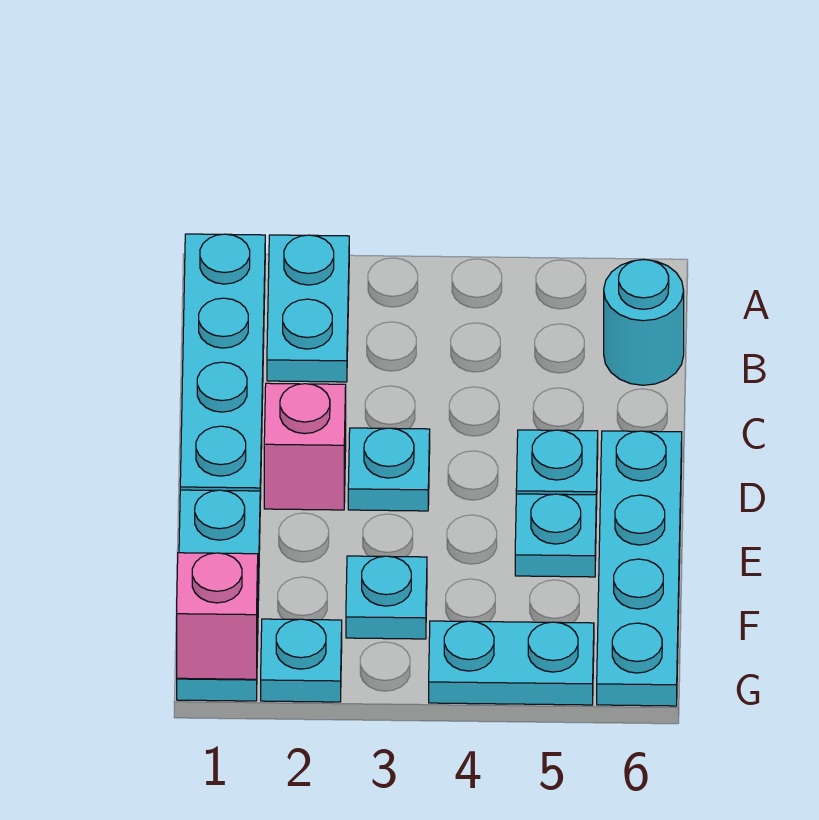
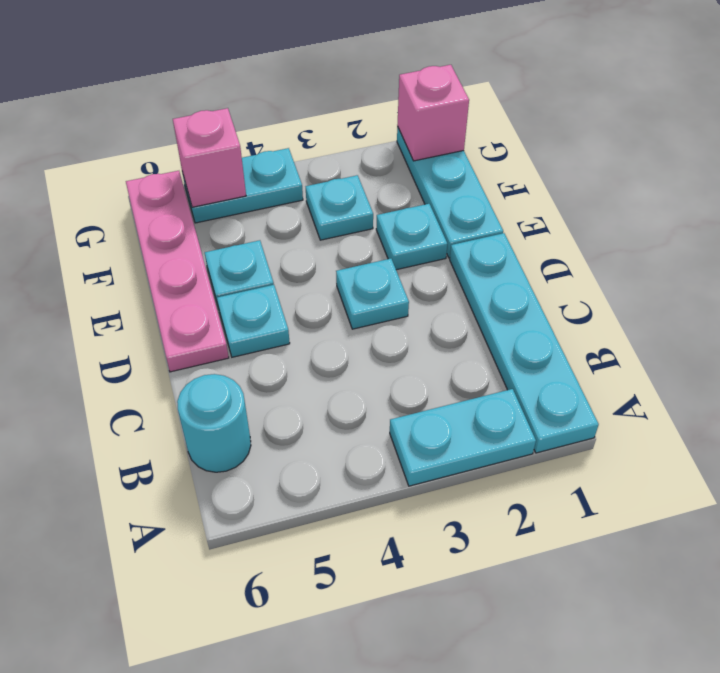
cyan 1x2 plate [267,235,349,382] -> cyan 1x2 plate turned to [390,389,536,486]
pink 1x1 brick [264,383,346,510] -> pink 1x1 brick moved to [173,108,246,207]
cyan 1x4 plate [597,431,682,706] -> pink 1x4 plate [126,171,229,372]
cyan 1x1 plate [261,619,342,702] -> cyan 1x1 plate moved to [376,204,447,270]

